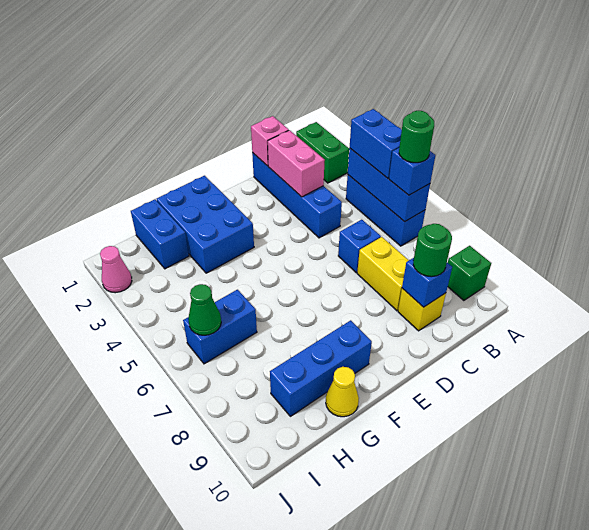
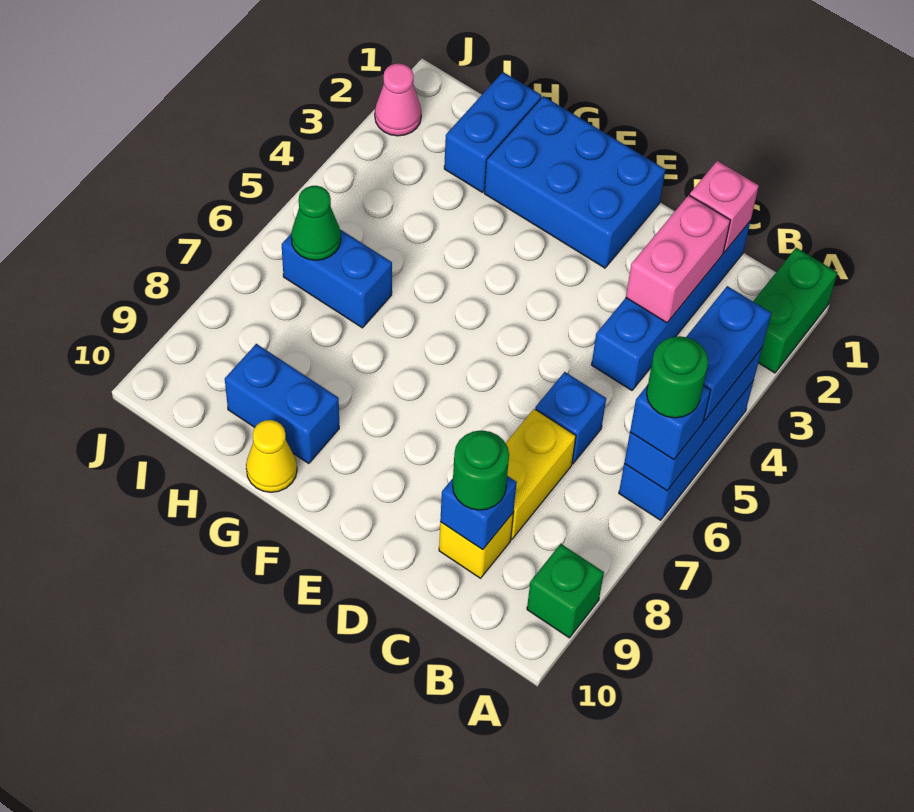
blue 2x3 brick [157,176,254,273] -> blue 2x3 brick turned to [484,96,665,268]
blue 1x3 brick [270,320,372,416] -> blue 1x2 brick [225,344,339,464]

